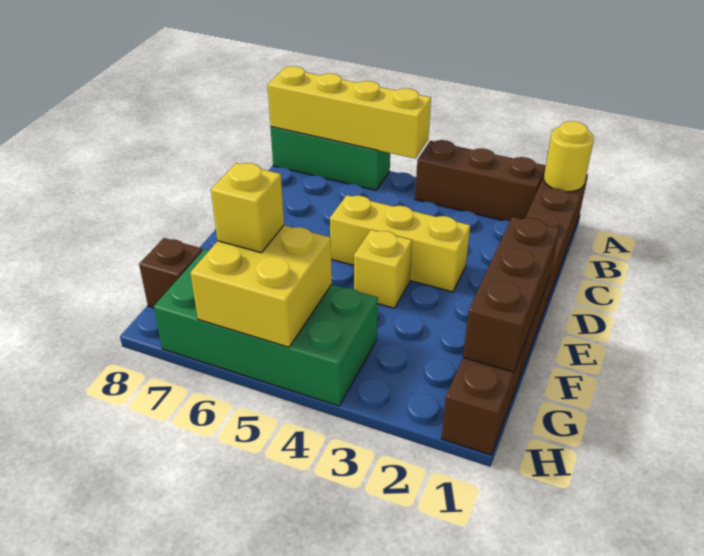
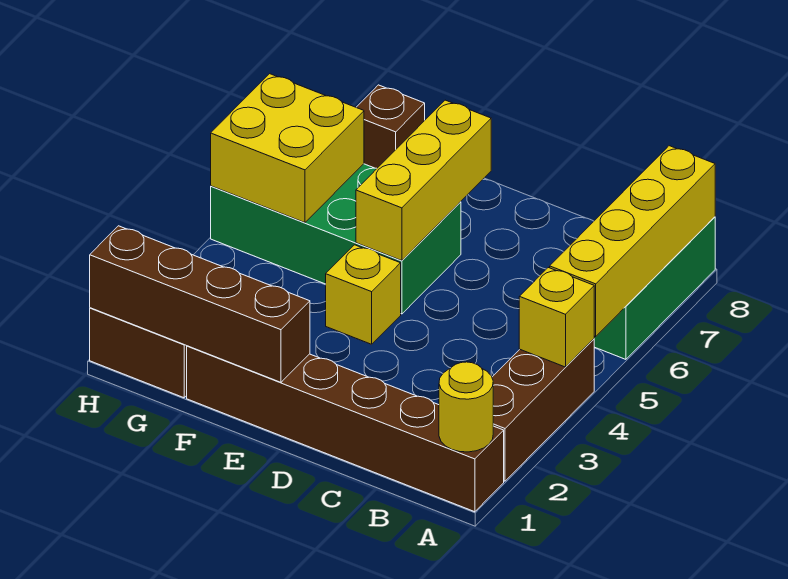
yellow 1x3 brick [330,195,470,292] -> yellow 1x3 brick moved to [356,100,491,261]
brown 1x3 brick [463,217,560,372] -> brown 1x4 brick [90,226,310,382]
green 2x4 brick [154,249,378,406] -> green 2x4 brick turned to [211,164,461,314]
yellow 1x1 brick [211,163,284,253] -> yellow 1x1 brick moved to [519,268,594,367]

